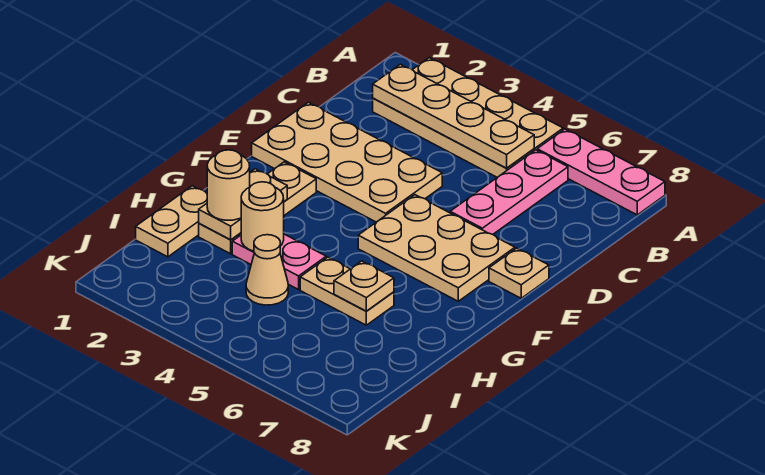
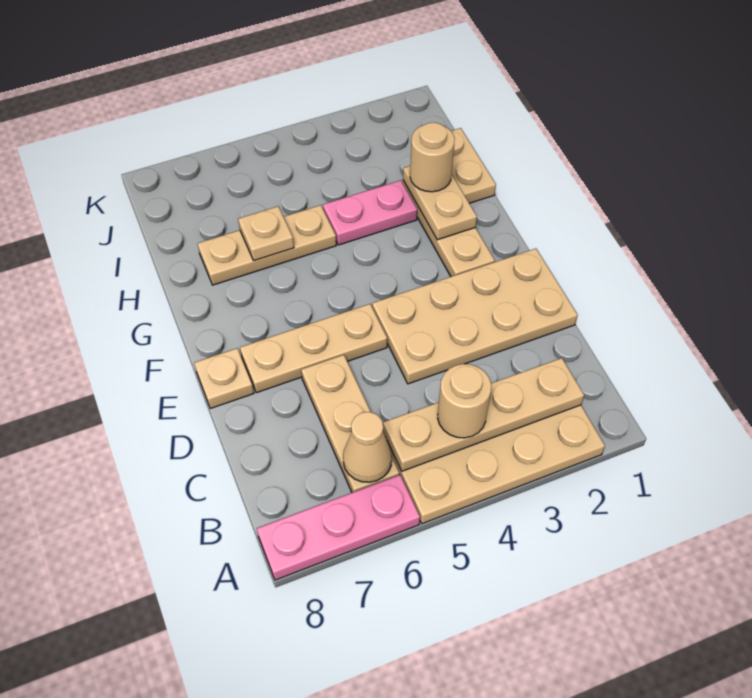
pink 1x3 plate [450,150,568,234] -> tan 1x3 plate [301,355,399,493]
tan 2x3 plate [358,195,515,301] -> tan 1x3 plate [240,304,387,393]
tan 1x1 round brick [241,182,284,251] -> tan 1x1 round brick moved to [438,364,491,438]
tan 1x2 plate [300,257,394,325] -> tan 1x3 plate [197,205,336,285]
tan 1x1 cone [246,235,288,305] -> tan 1x1 cone moved to [343,412,392,482]

